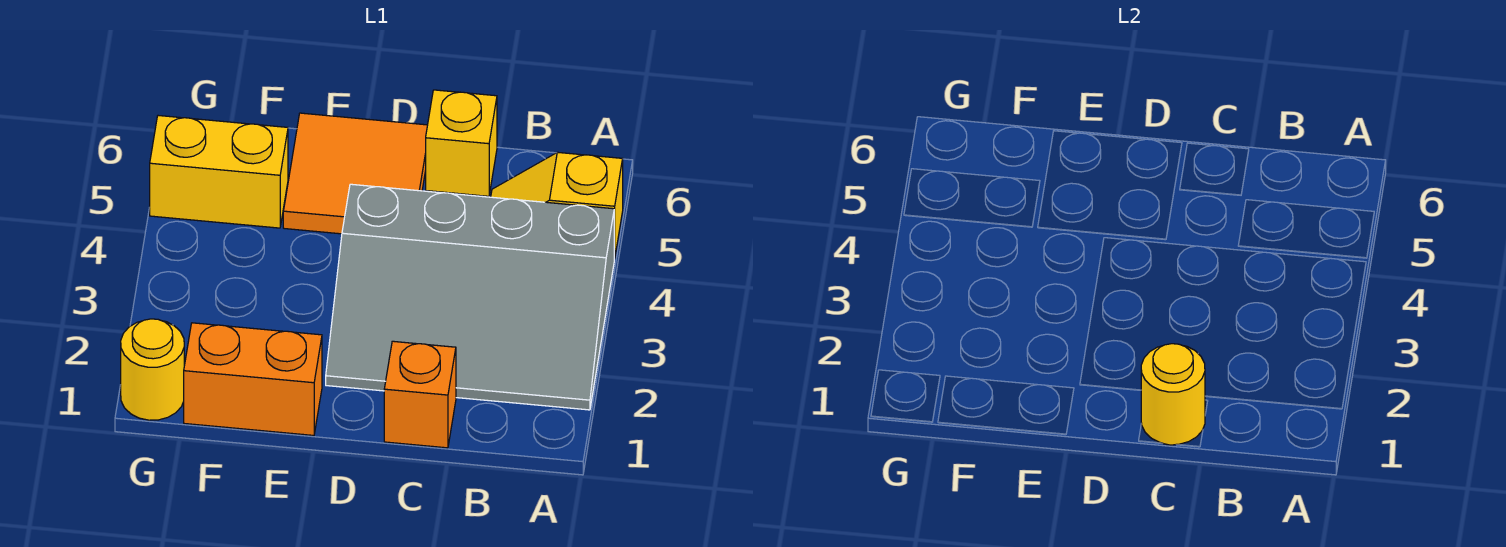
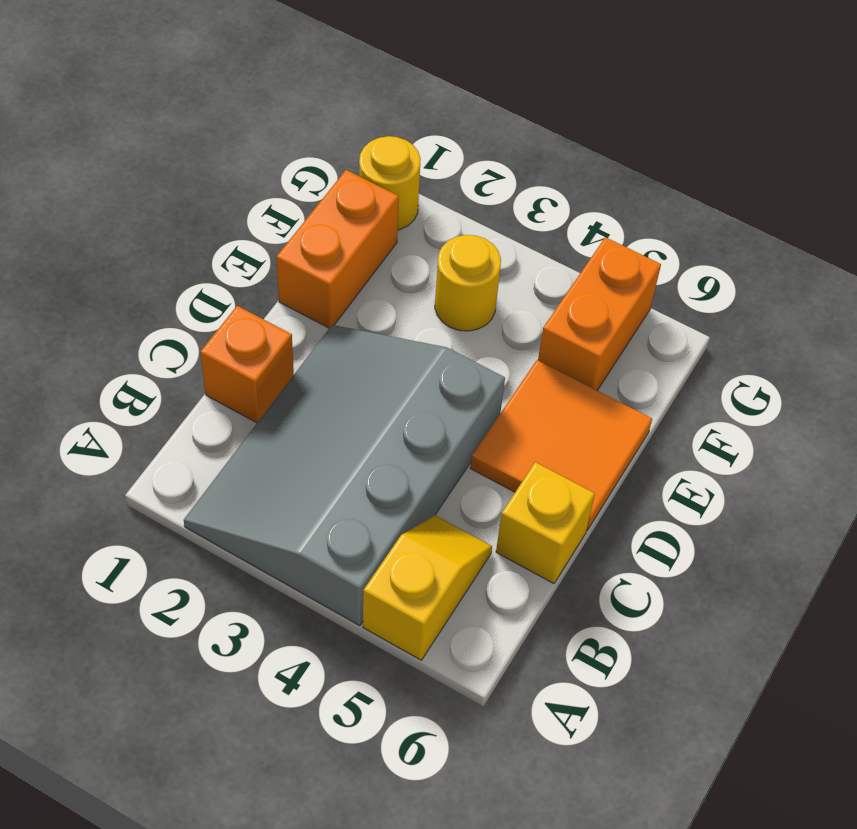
yellow 1x1 round brick [1141,344,1205,445] -> yellow 1x1 round brick moved to [435,235,501,331]
yellow 1x2 brick [150,116,288,228] -> orange 1x2 brick [538,237,661,390]

